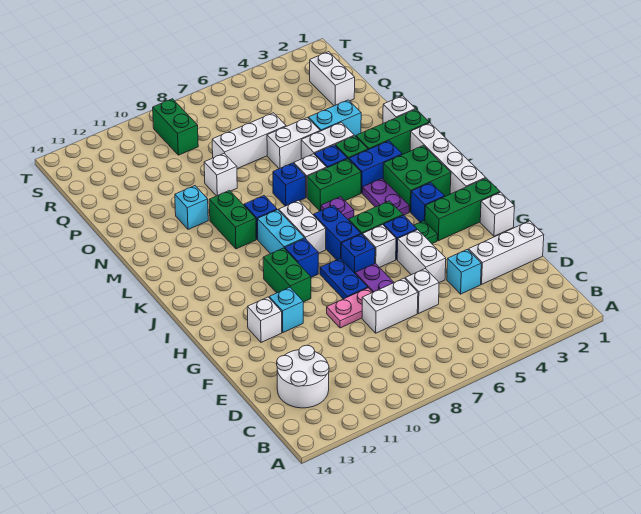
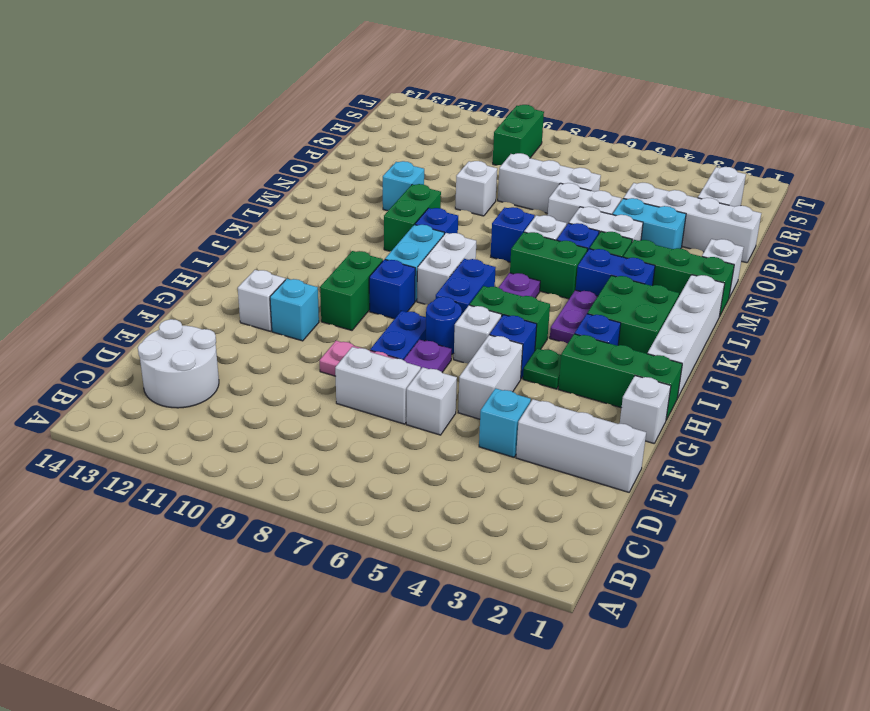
blue 1x1 brick [341,234,375,273] -> blue 1x1 round brick [426,297,462,354]
none -> white 1x4 brick [623,183,761,263]

